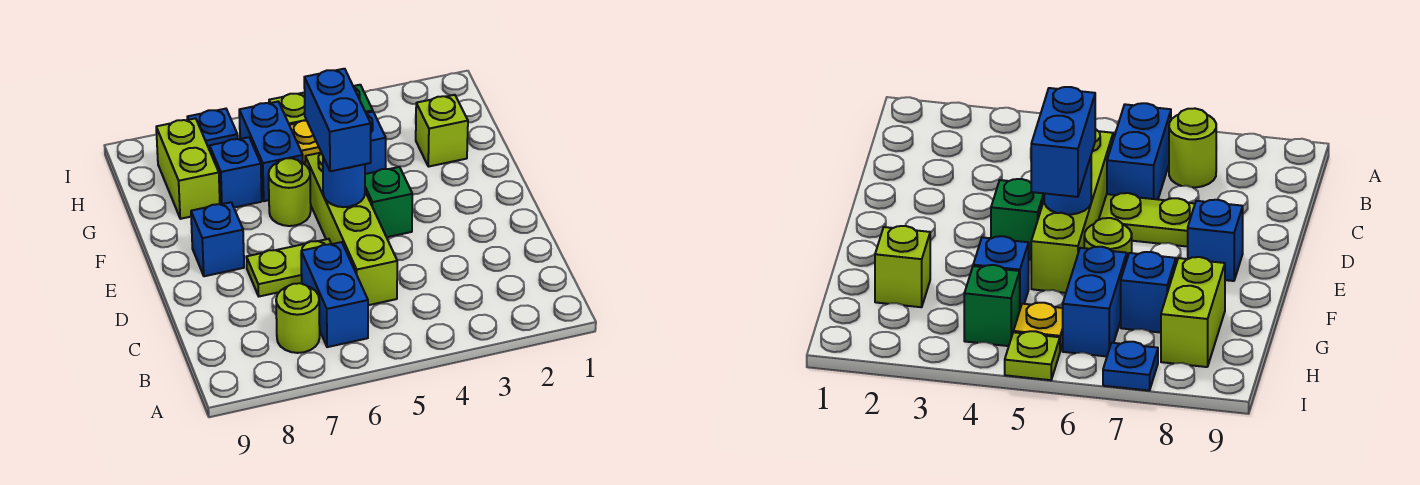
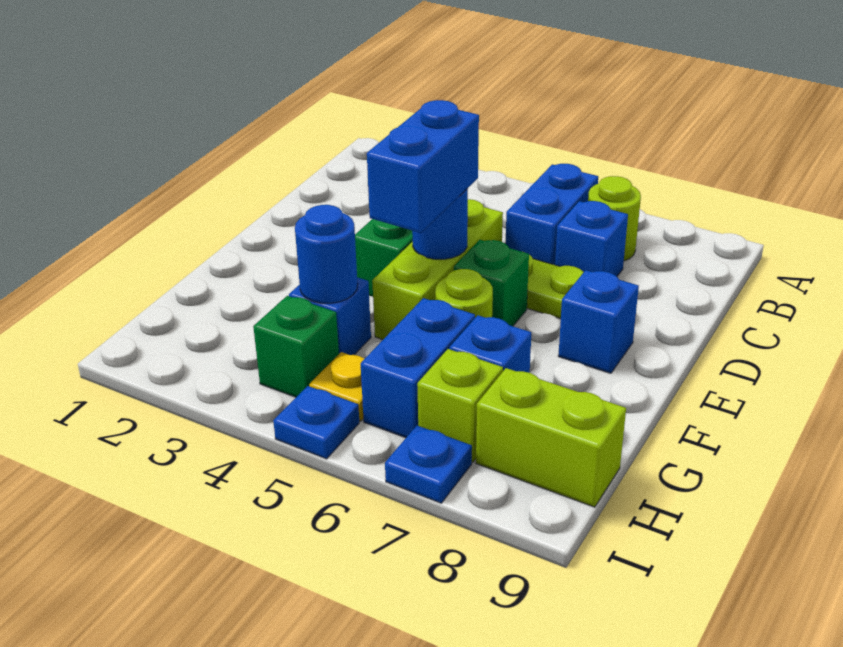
lime 1x4 brick [305,153,397,305] -> lime 1x3 brick [372,199,503,340]
none -> blue 1x1 brick [555,201,628,276]
none -> green 1x1 brick [454,240,529,326]
lime 1x1 brick [416,95,468,167] -> lime 1x1 brick moved to [417,349,503,462]
none -> blue 1x1 round brick [295,205,358,303]
lime 1x2 brick [156,118,220,219] -> lime 1x2 brick turned to [476,368,626,507]
lime 1x1 plate [269,92,306,125] -> blue 1x1 plate [273,386,359,459]

